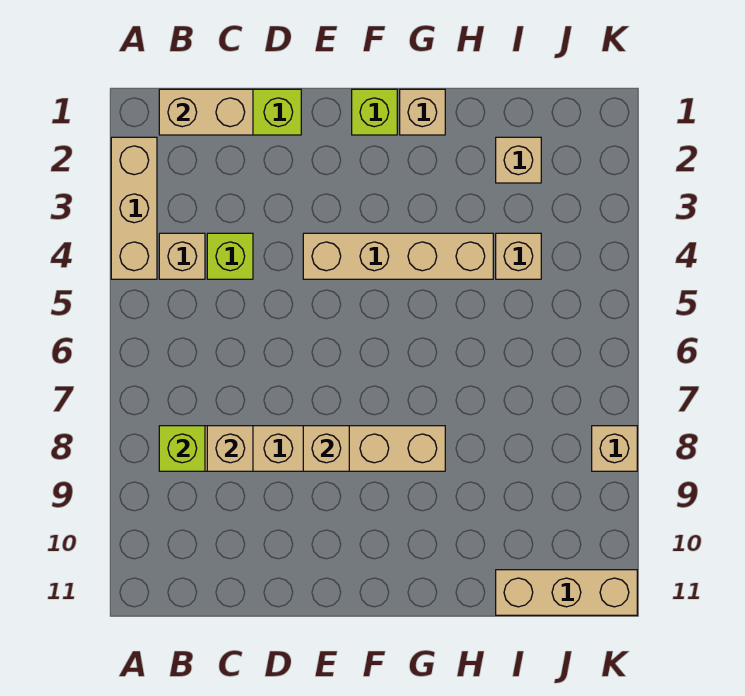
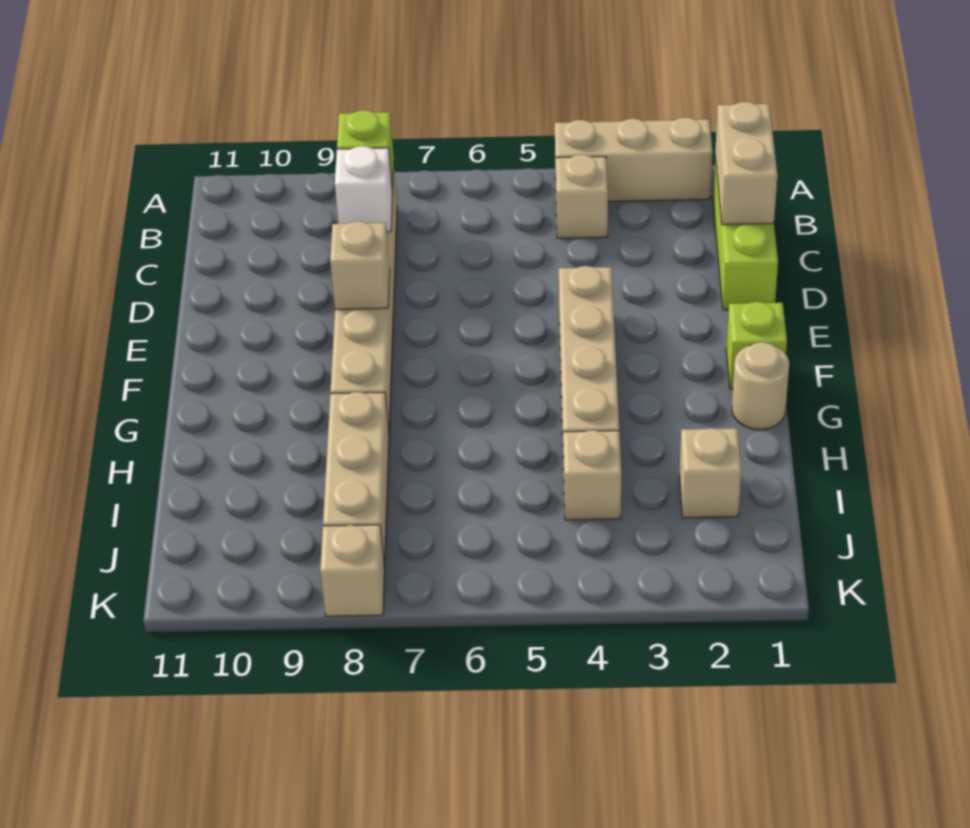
lime 1x1 brick [207,233,253,279] -> none
tan 1x1 brick [207,426,253,471] -> white 1x1 brick [335,146,393,232]
tan 1x1 brick [400,89,445,135] -> tan 1x1 round brick [732,342,789,430]
tan 1x3 brick [496,570,637,615] -> tan 1x3 brick moved to [323,392,389,568]

